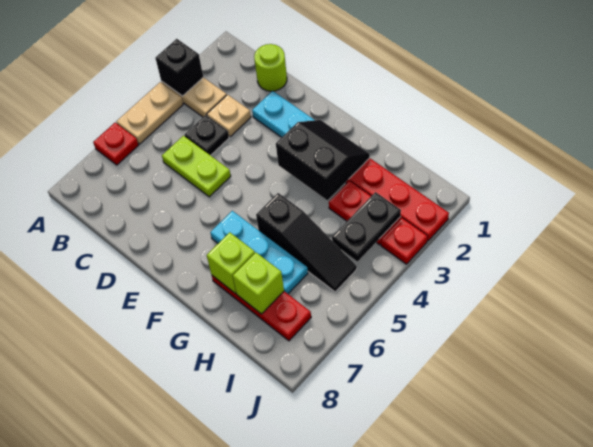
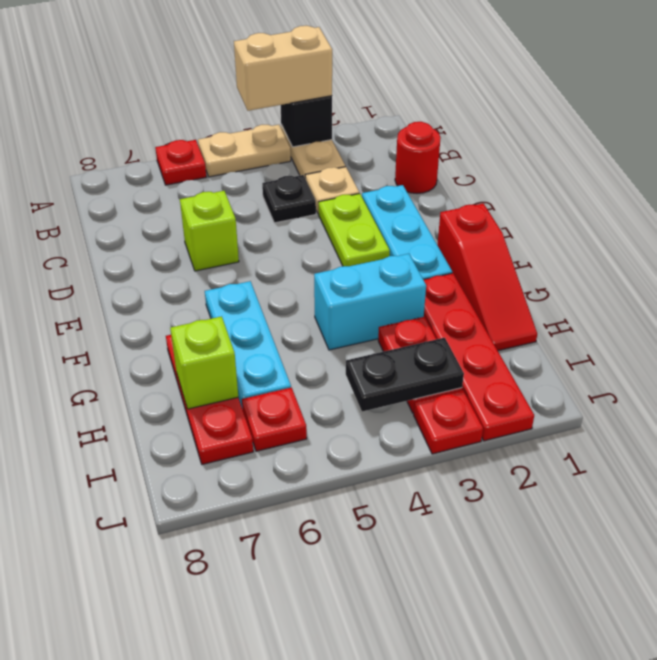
none -> tan 1x2 brick [234,26,332,111]
lime 1x1 round brick [254,44,287,91] -> red 1x1 round brick [395,122,441,193]
lime 1x2 plate [162,136,231,197] -> lime 1x2 plate moved to [319,194,390,266]
none -> red 1x3 slope [437,203,537,351]
black 2x2 slope [276,120,370,200] -> none
none -> cyan 1x2 brick [314,253,426,350]
black 1x3 slope [256,193,357,292] -> none
lime 1x1 brick [207,232,255,294] -> lime 1x1 brick moved to [180,191,239,271]
none -> red 1x1 plate [242,388,307,451]

